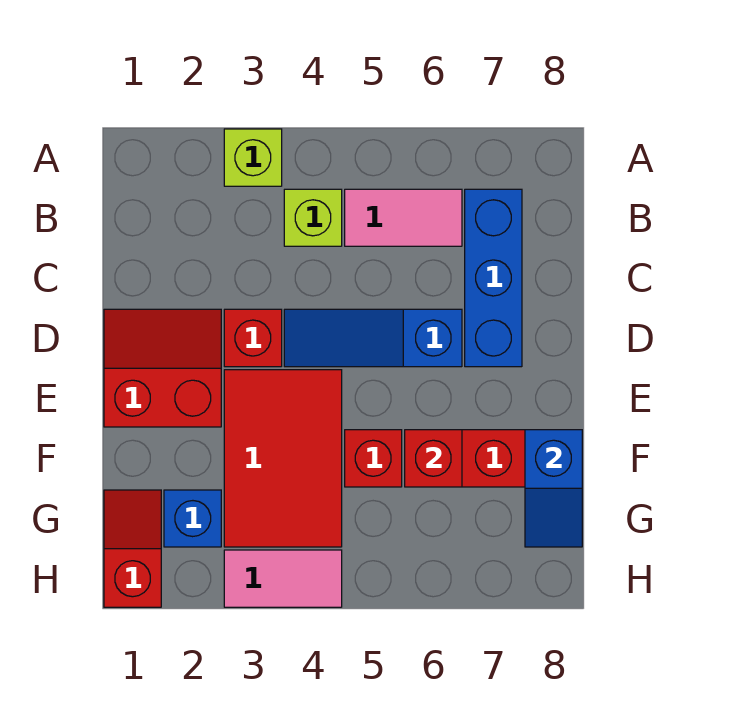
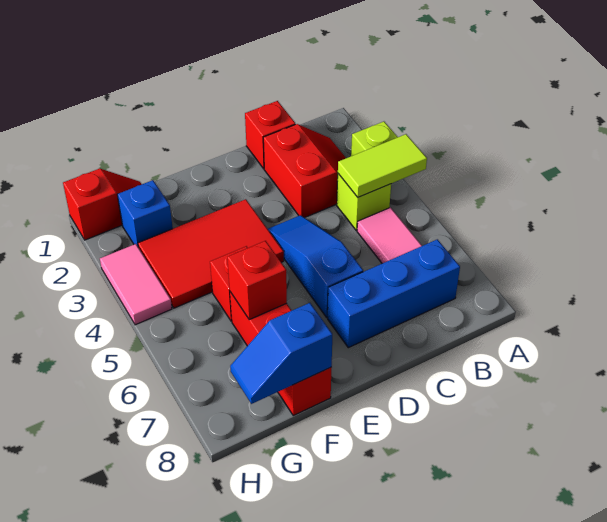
none -> lime 1x2 tile [338,134,427,197]
red 2x2 slope [104,309,221,427] -> red 2x2 slope moved to [263,124,346,218]
red 1x1 brick [224,309,282,367] -> red 1x1 brick moved to [245,101,295,169]

